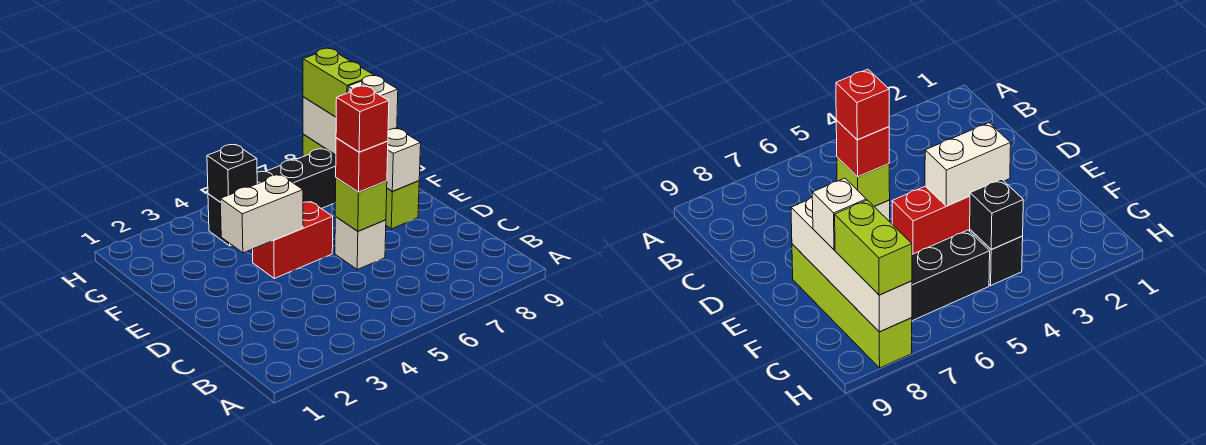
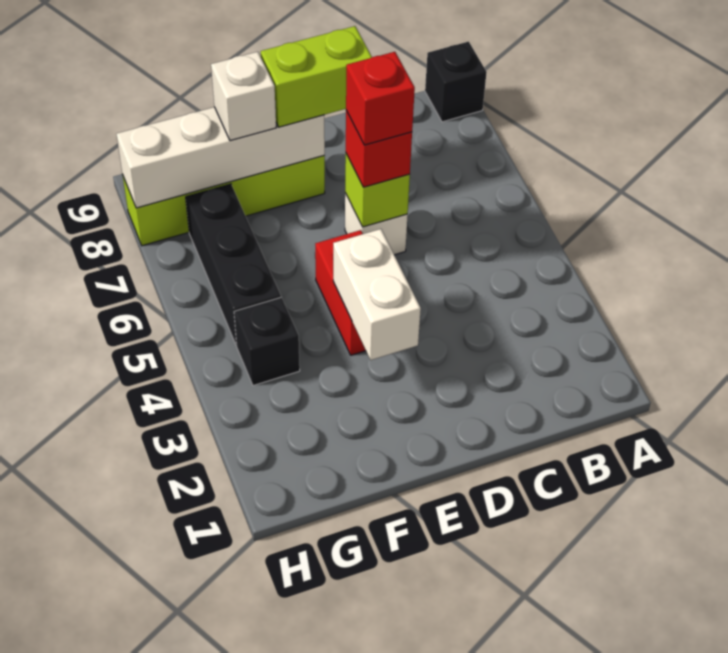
black 1x1 brick [207,145,257,202] -> black 1x1 brick moved to [425,41,487,122]
lime 1x2 brick [303,48,374,117] -> lime 1x2 brick moved to [261,26,372,127]

